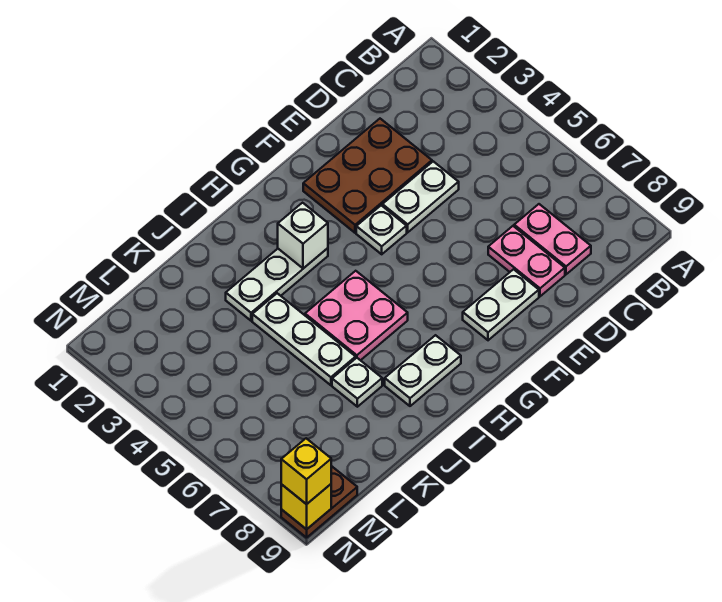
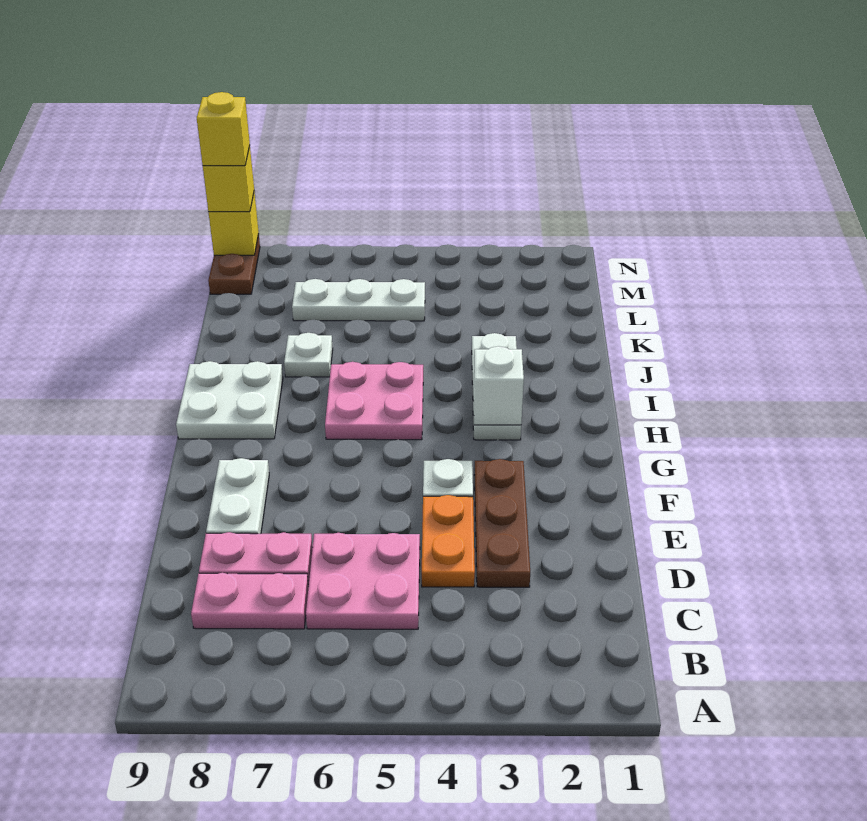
none -> pink 2x2 plate [306,533,420,629]
brown 2x3 plate [303,119,432,233] -> brown 1x3 plate [474,459,530,587]
white 1x2 plate [382,161,459,232] -> orange 1x2 plate [422,495,475,587]
white 1x2 plate [385,335,461,406] -> white 2x2 plate [176,361,283,439]
white 1x3 plate [252,293,356,385] -> white 1x3 plate moved to [292,279,425,321]
none -> yellow 1x1 brick [197,92,250,166]

